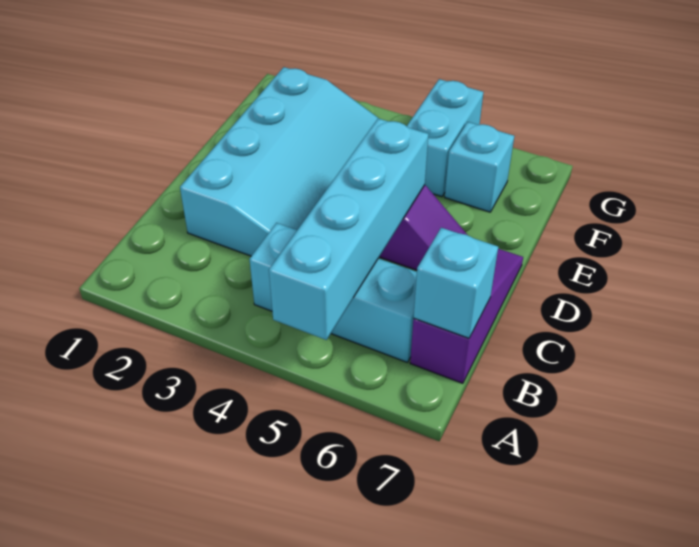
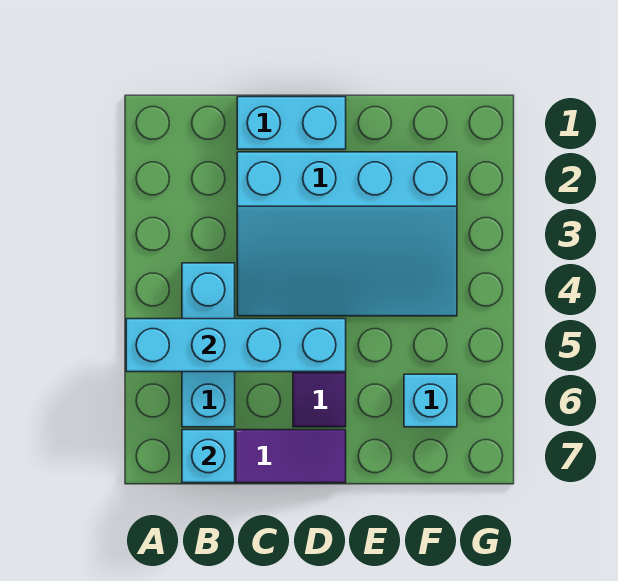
cyan 1x2 brick [407,79,483,197] -> cyan 1x2 brick moved to [237,97,346,149]

